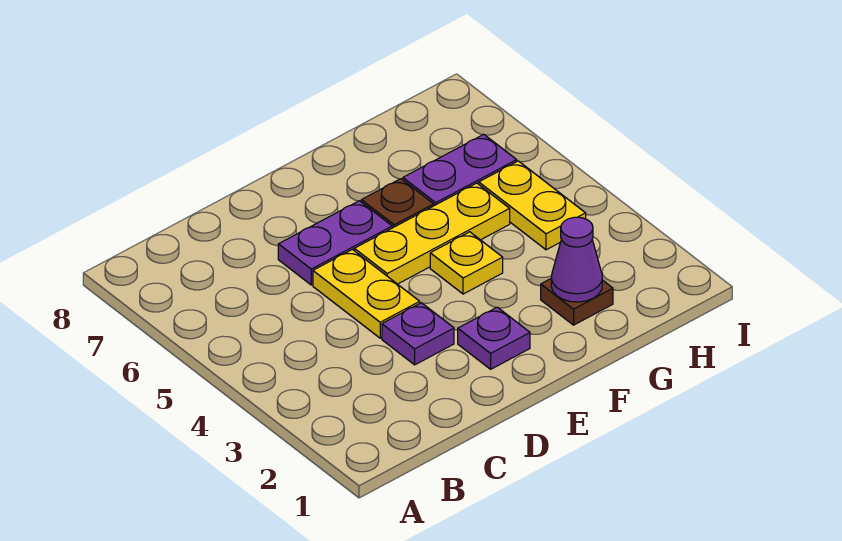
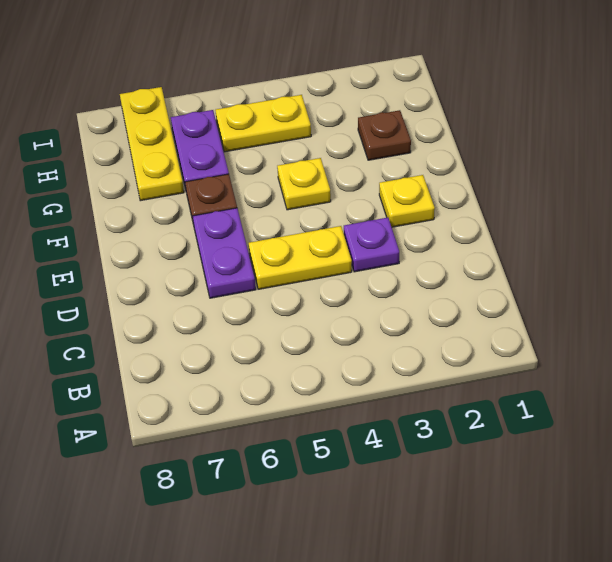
purple 1x1 plate [458,307,530,369] -> yellow 1x1 plate [379,175,435,227]
yellow 1x3 plate [354,183,510,284] -> yellow 1x3 plate moved to [120,87,184,201]
purple 1x1 cone [551,217,602,302] -> none

